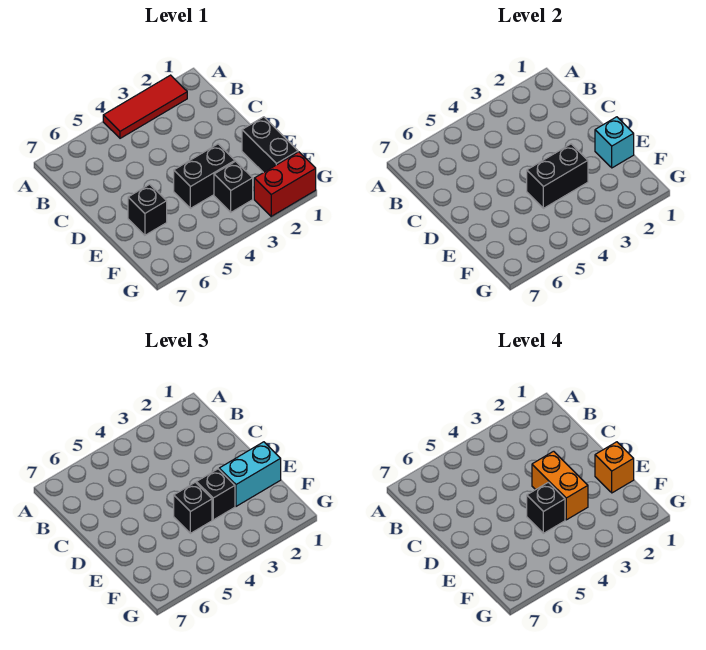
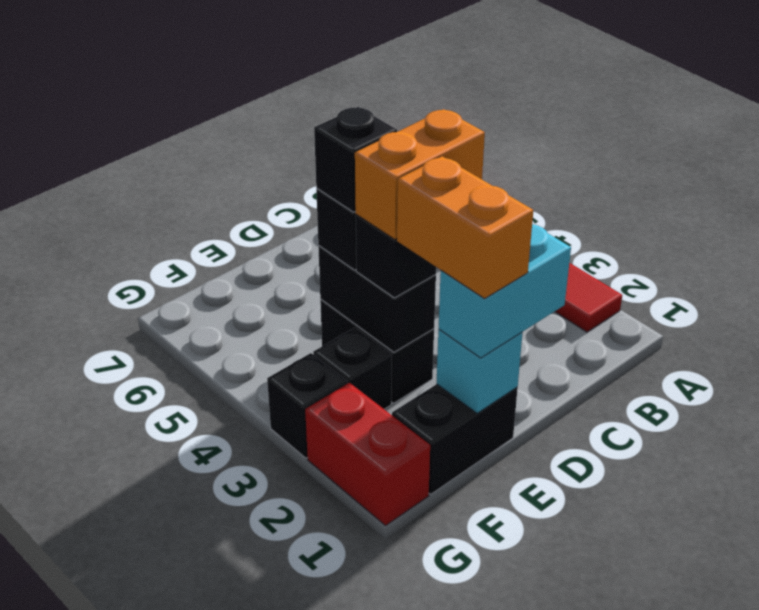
cyan 1x2 brick [219,442,281,506] -> cyan 1x2 brick turned to [439,224,571,358]
orange 1x1 brick [595,442,634,493] -> orange 1x2 brick [397,156,533,299]
black 1x1 brick [128,184,167,235] -> black 1x1 brick moved to [267,353,348,458]

